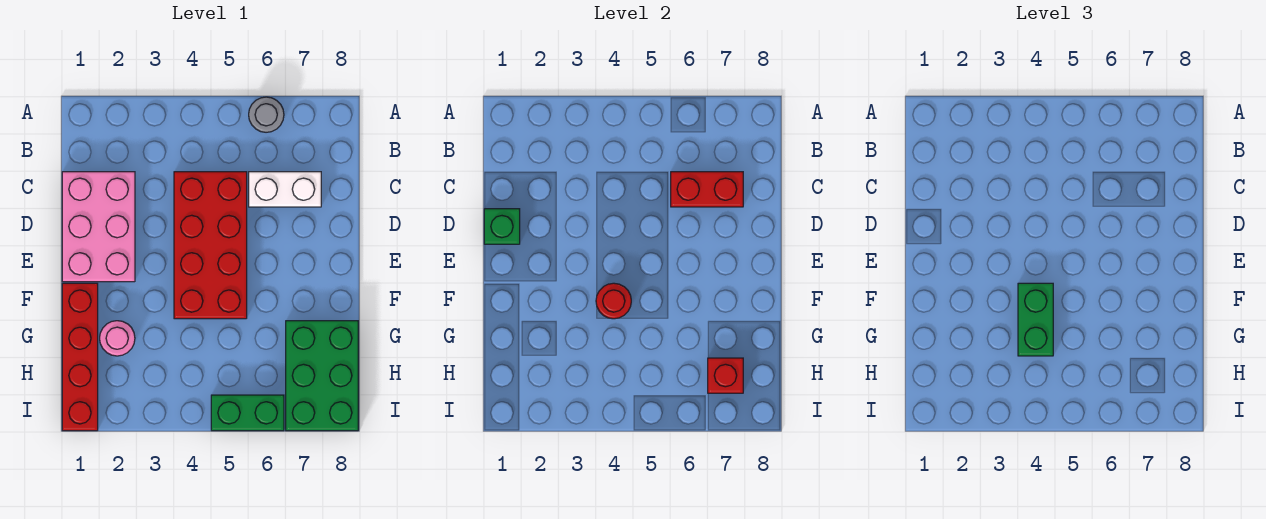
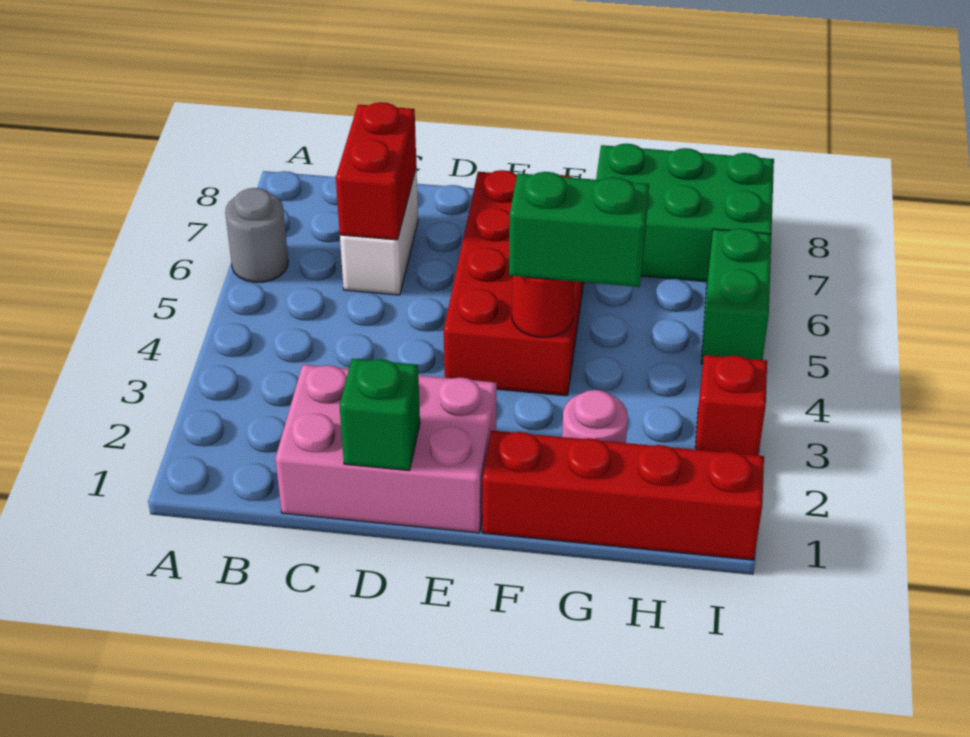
red 2x4 brick [174,172,247,319] -> red 2x4 brick turned to [444,170,584,396]
red 1x1 brick [708,358,743,393] -> red 1x1 brick moved to [695,355,767,456]

